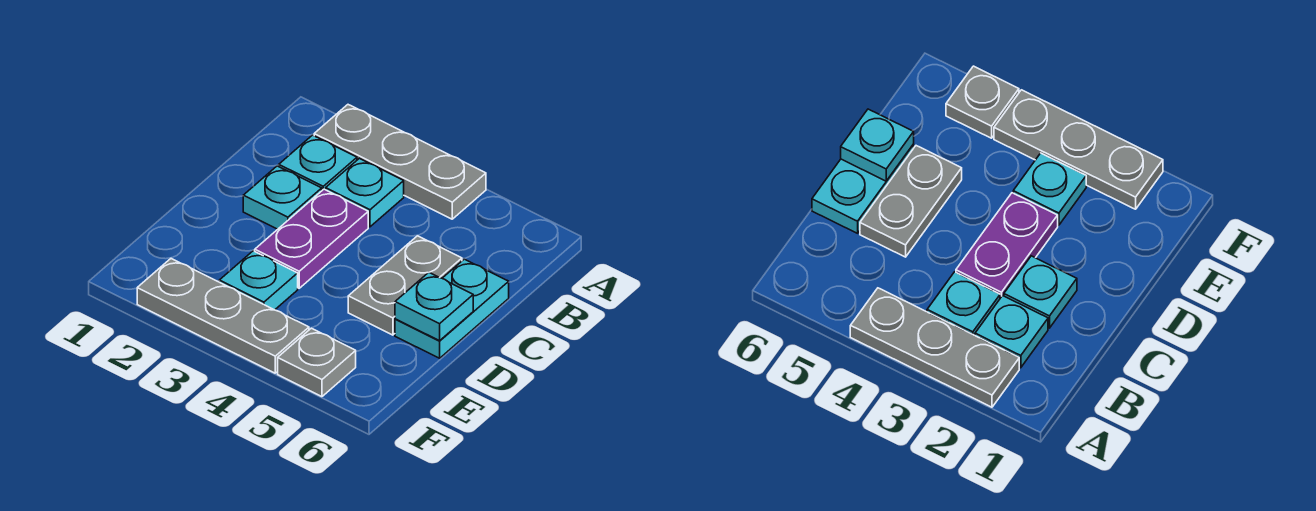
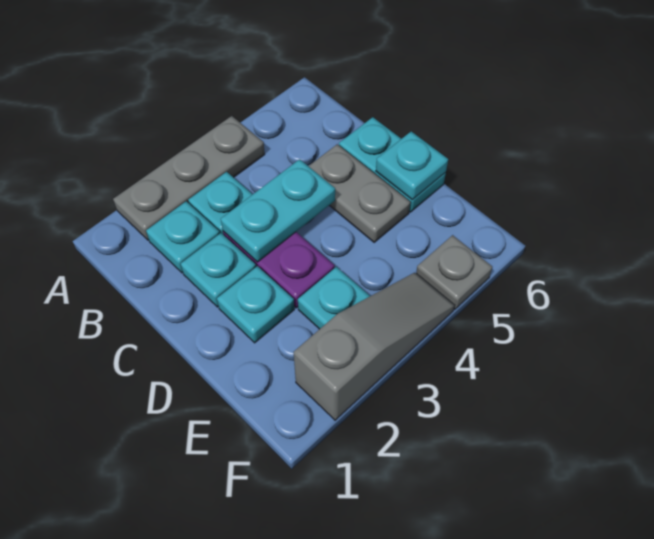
none -> cyan 1x2 plate [221,159,335,262]
none -> cyan 1x1 plate [217,266,294,343]
grey 1x3 plate [137,259,309,373] -> grey 1x3 slope [294,273,454,420]

